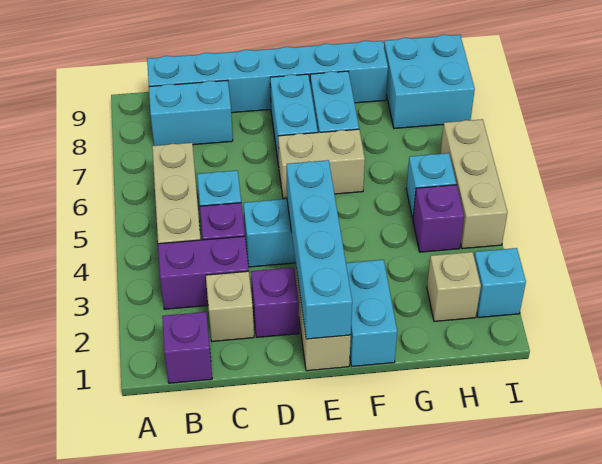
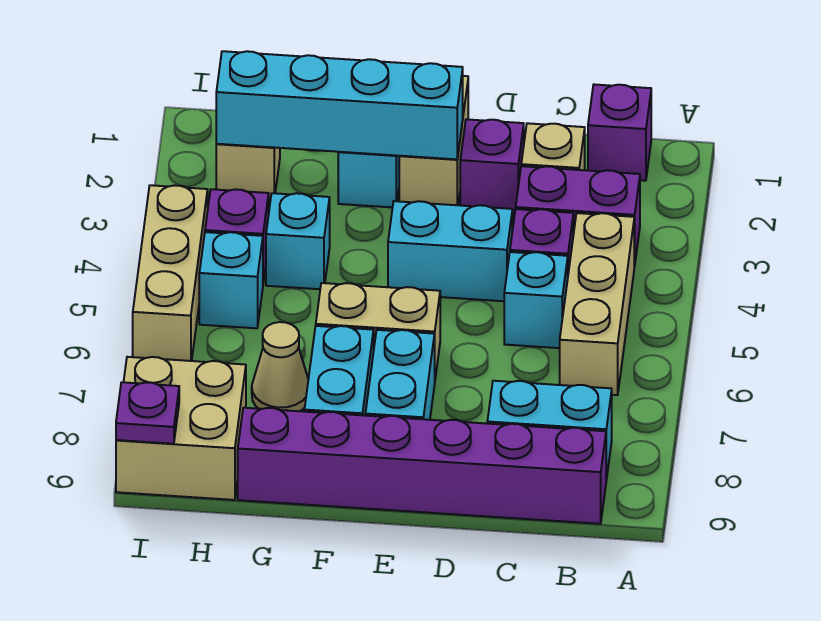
cyan 1x6 brick [147,41,388,113] -> purple 1x6 brick [238,408,606,524]
cyan 1x4 brick [287,160,352,339] -> cyan 1x4 brick turned to [216,51,463,159]
none -> tan 1x1 cone [252,322,308,411]
cyan 2x2 brick [384,35,475,128] -> tan 2x2 brick [116,357,246,500]
cyan 1x1 brick [474,248,526,318] -> cyan 1x1 brick moved to [266,193,330,289]
none -> purple 1x1 plate [116,382,179,444]

